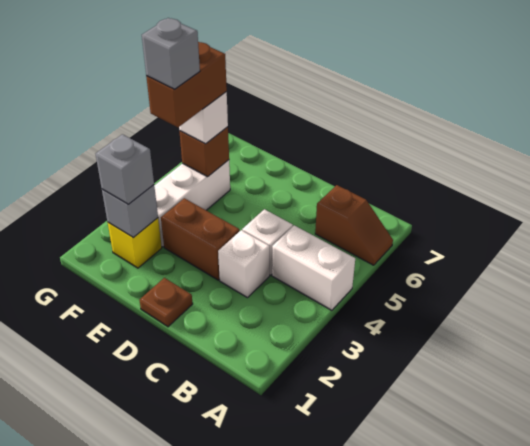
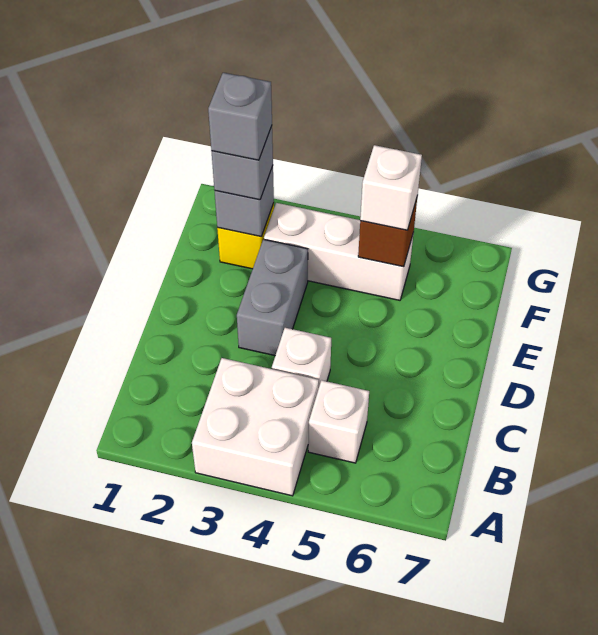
white 1x2 brick [272,225,355,310] -> white 2x2 brick [192,358,319,496]
brown 1x2 slope [315,185,393,265] -> none
white 1x1 brick [218,230,270,298] -> white 1x1 brick moved to [308,380,369,463]
brown 1x1 plate [140,278,193,327] -> none
brown 1x2 brick [161,198,240,280] -> grey 1x2 brick [237,239,308,356]
brown 1x2 brick [146,42,227,127] -> none
grey 1x1 brick [142,18,200,89] -> grey 1x1 brick moved to [208,73,272,160]

